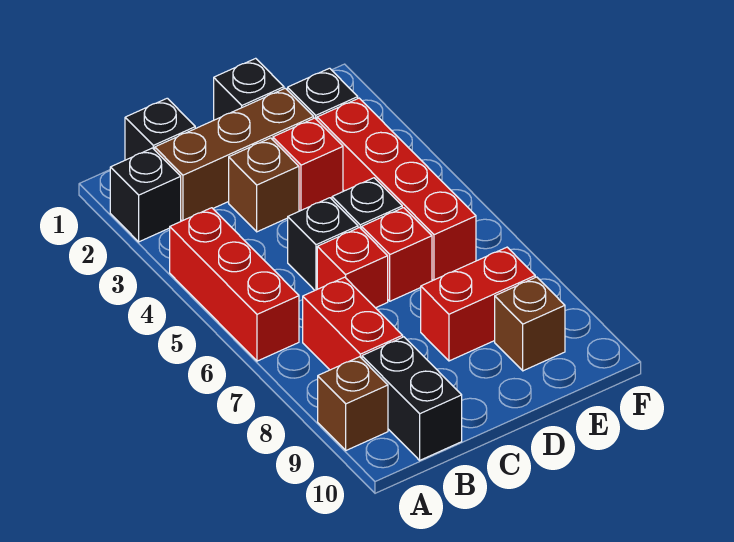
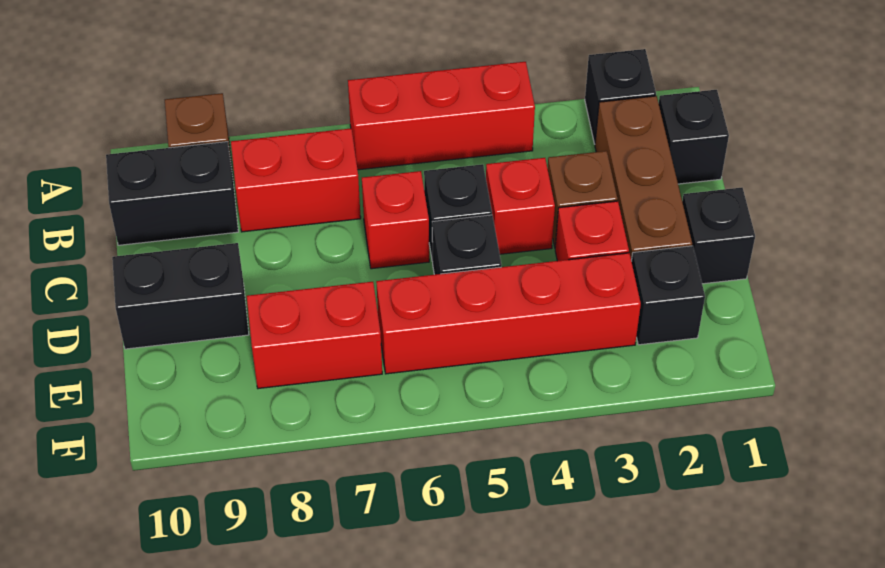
red 1x1 brick [362,208,432,301] -> red 1x1 brick moved to [486,158,555,254]
red 1x2 brick [421,247,535,361] -> red 1x2 brick turned to [247,282,382,389]
none -> black 1x2 brick [112,243,249,349]
brown 1x1 brick [495,277,565,371] -> none

